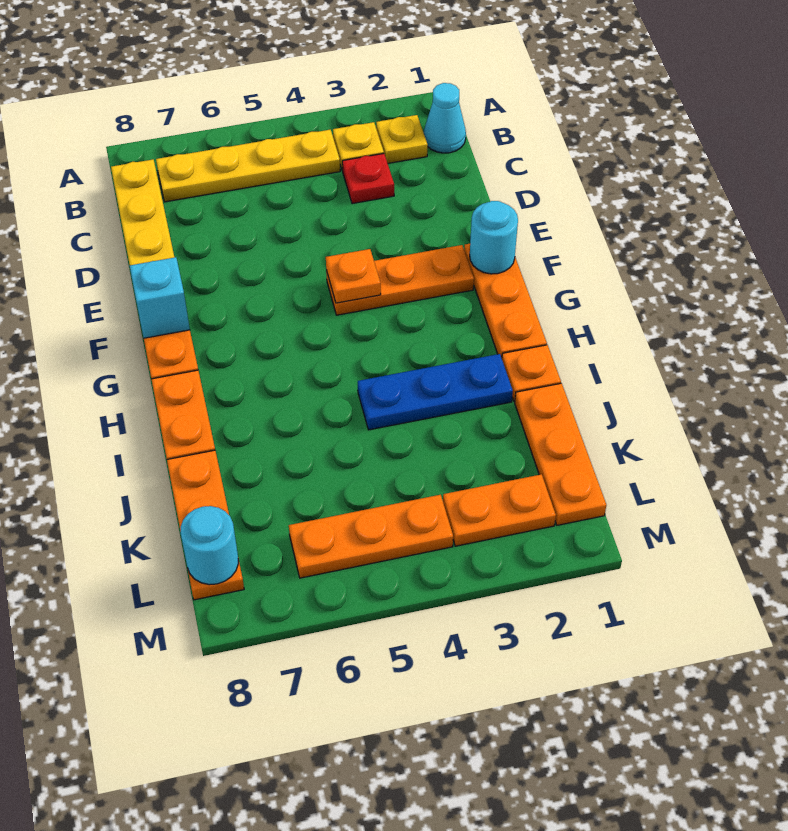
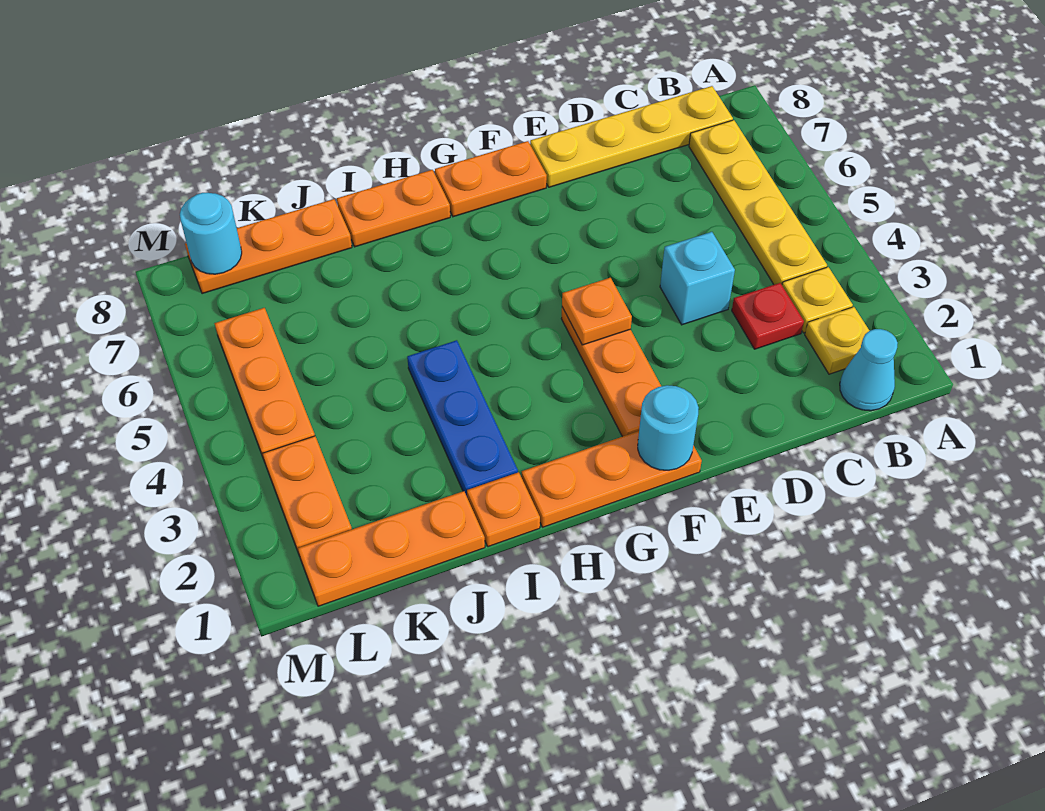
cyan 1x1 brick [130,257,190,338] -> cyan 1x1 brick moved to [660,232,735,325]

